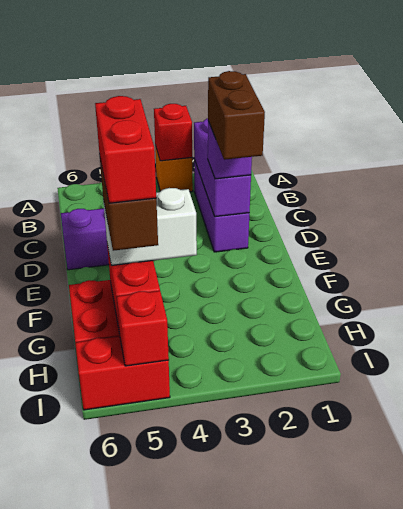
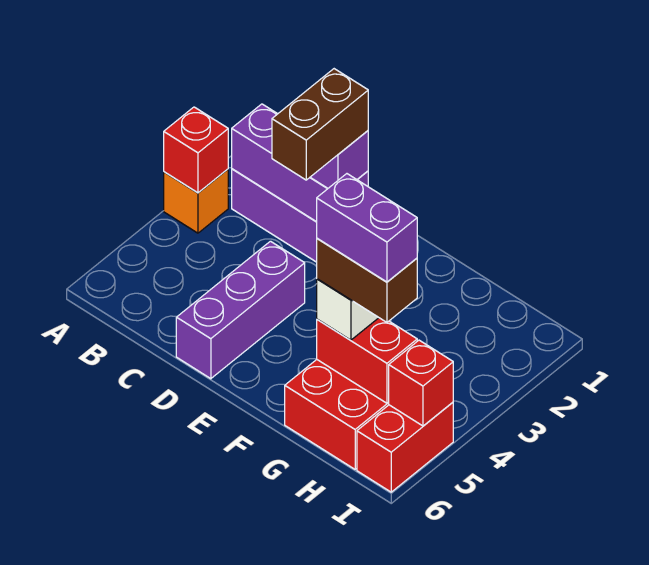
brown 1x2 brick [208,71,265,160] -> brown 1x2 brick turned to [272,69,368,180]
red 1x2 brick [95,96,156,203] -> purple 1x2 brick [317,174,417,282]

